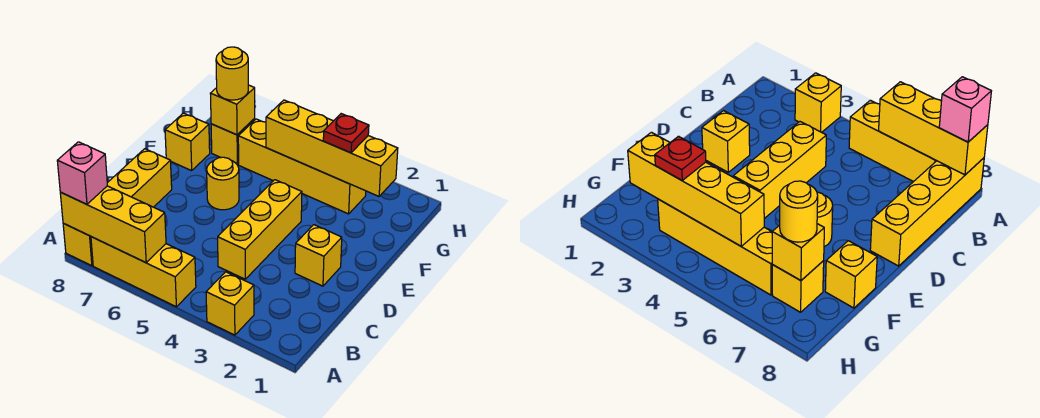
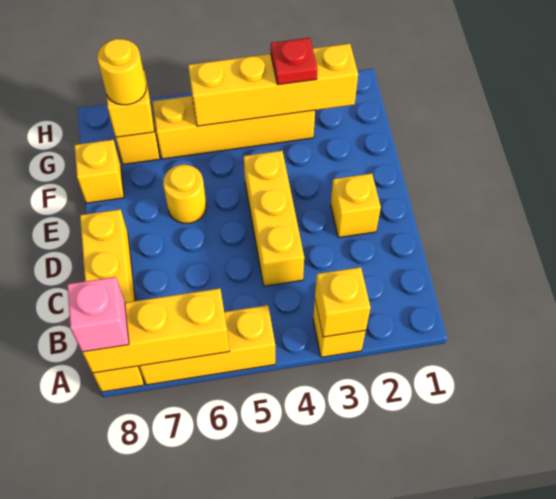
none -> yellow 1x1 brick [315,267,371,337]

